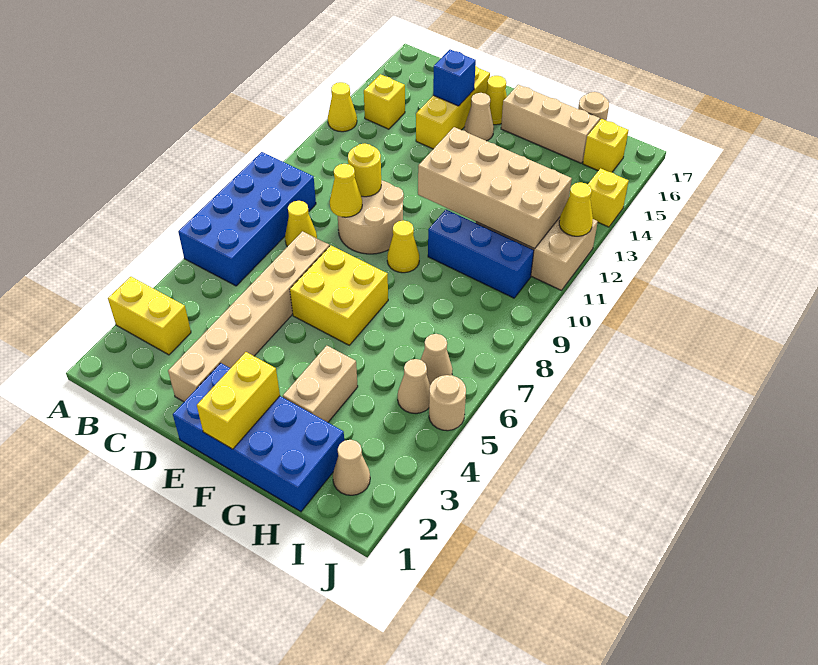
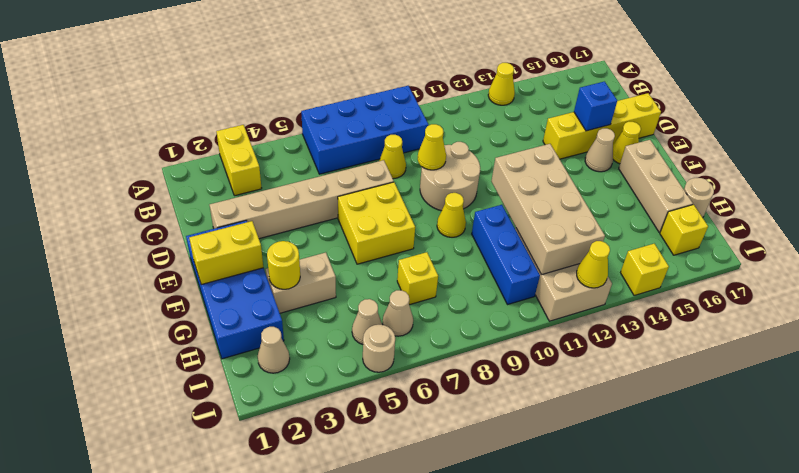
yellow 1x1 brick [364,74,405,129] -> yellow 1x1 brick moved to [397,252,438,305]
yellow 1x1 round brick [348,143,381,197] -> yellow 1x1 round brick moved to [267,241,300,289]
yellow 1x3 brick [416,66,490,149] -> yellow 1x4 brick [543,93,661,159]

